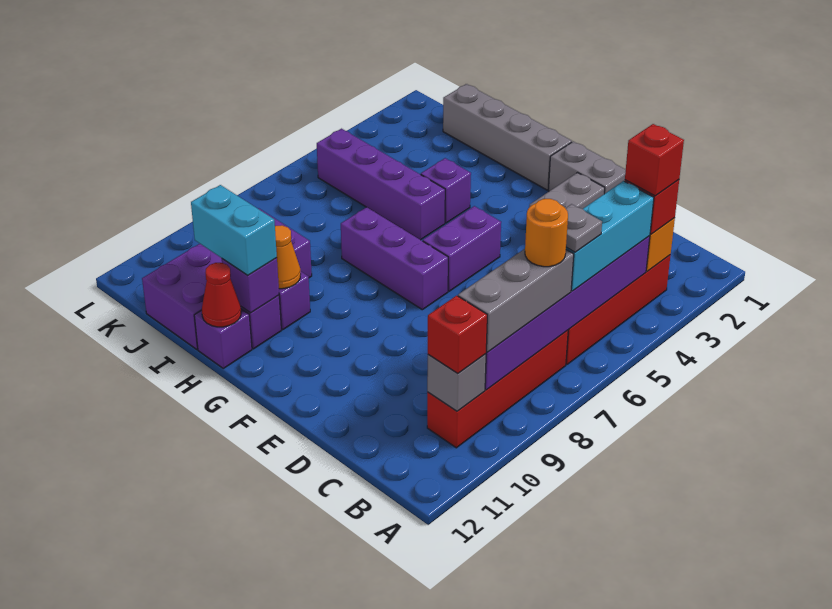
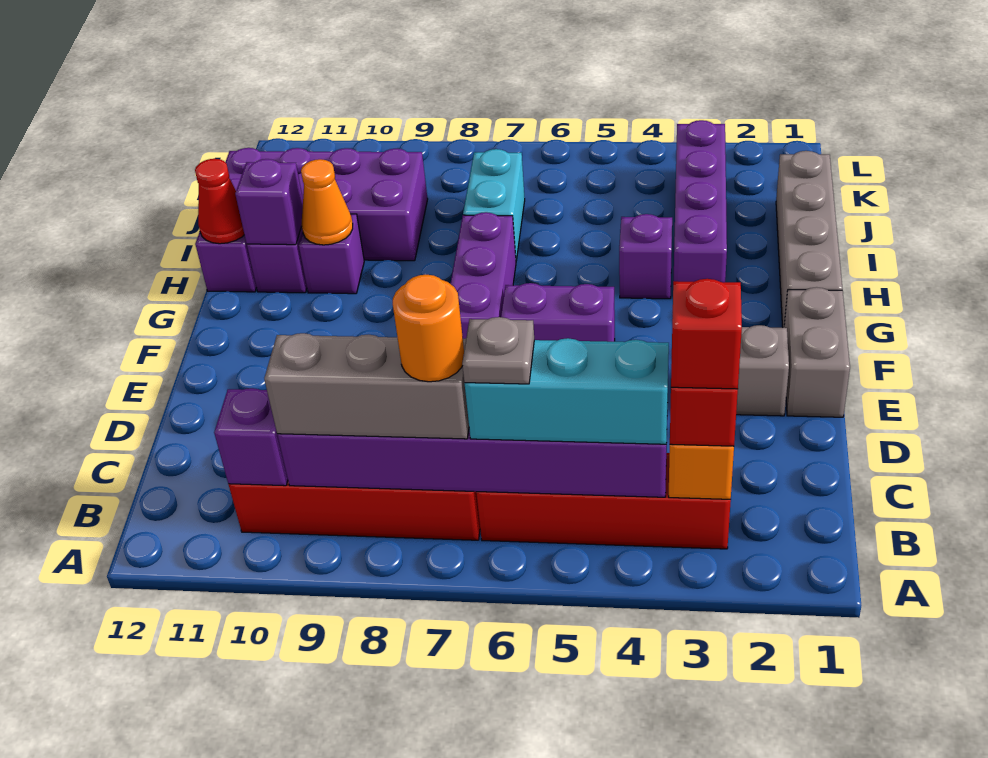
grey 1x1 brick [427,354,486,411] -> purple 1x1 brick [214,388,288,486]
red 1x1 brick [428,296,487,373] -> none
purple 1x4 brick [317,129,445,240] -> purple 1x4 brick moved to [674,120,727,282]
cyan 1x2 brick [191,185,277,275] -> cyan 1x2 brick moved to [463,149,525,260]

